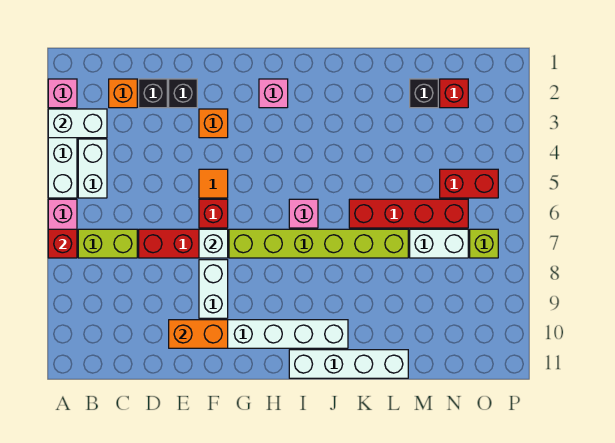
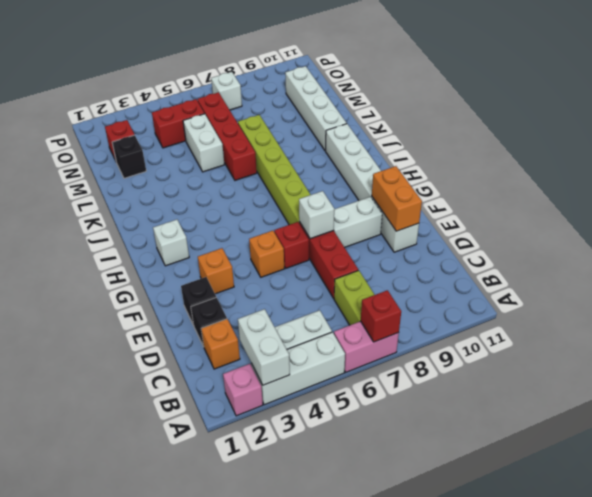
orange 1x1 tile [199,169,228,198] -> orange 1x1 brick [249,231,284,277]
pink 1x1 brick [259,79,288,108] -> white 1x1 brick [153,220,189,266]
pink 1x1 brick [289,199,318,228] -> none
white 1x4 brick [289,350,408,378] -> white 1x4 brick moved to [285,66,347,151]
white 1x2 brick [410,229,468,258] -> white 1x2 brick moved to [183,114,224,172]
red 1x2 brick [440,169,498,198] -> red 1x2 brick turned to [152,99,205,148]
lime 1x1 brick [470,229,498,258] -> white 1x1 brick [211,72,242,110]

